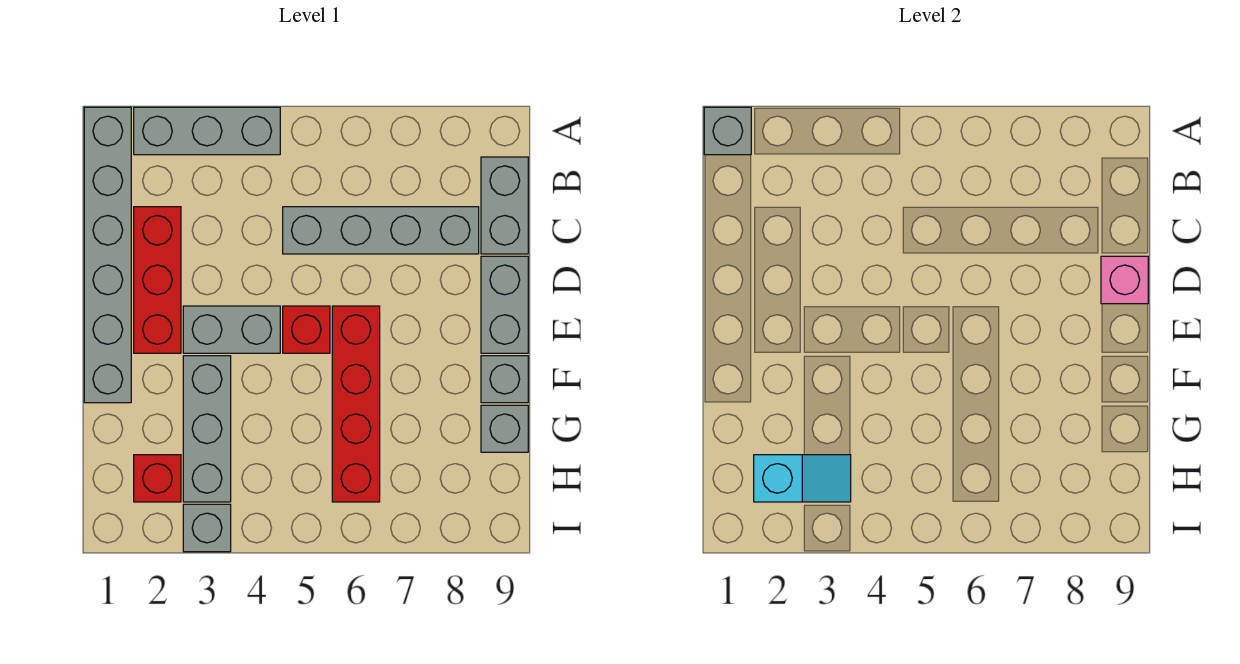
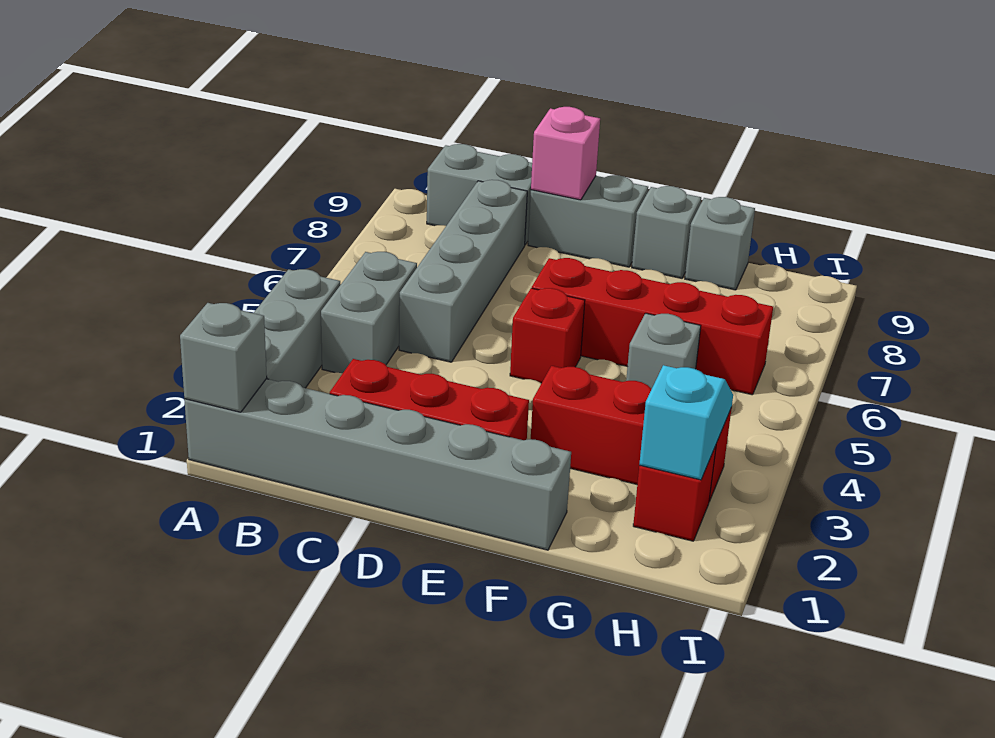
grey 1x2 brick [183,306,280,353] -> grey 1x2 brick moved to [321,252,417,373]
grey 1x3 brick [183,356,231,502] -> red 1x3 brick [531,366,732,502]
grey 1x1 brick [183,504,231,552] -> grey 1x1 brick moved to [626,313,701,389]

